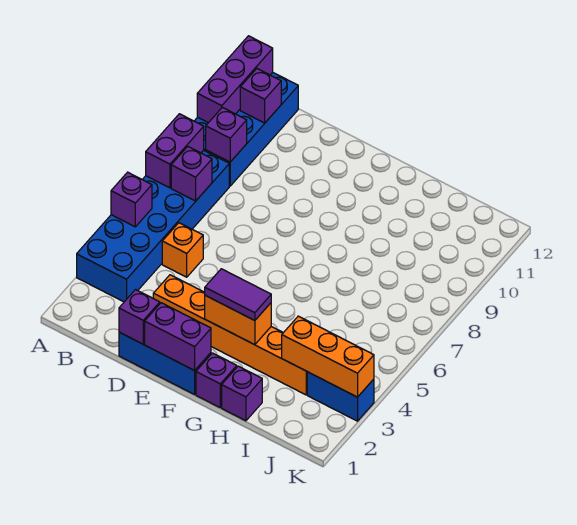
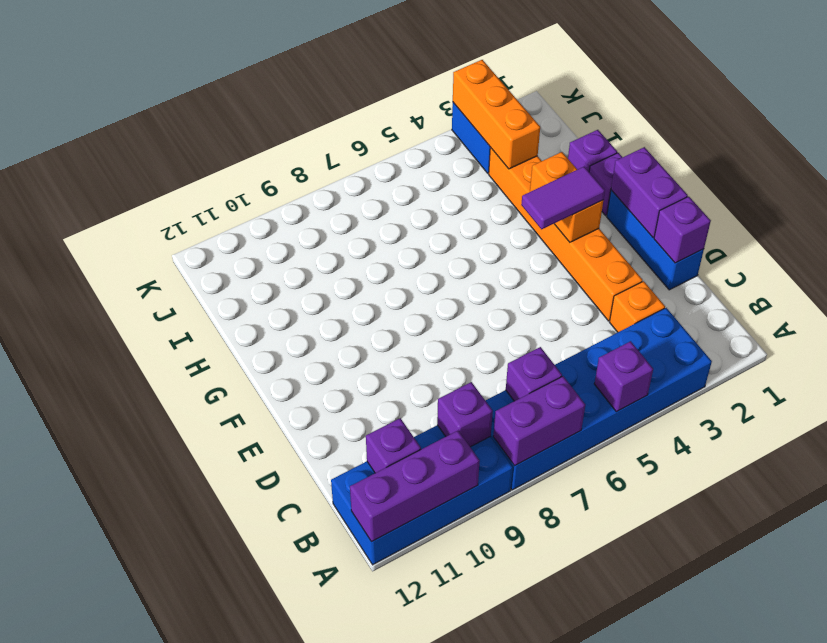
orange 1x1 brick [162,223,203,277] -> orange 1x1 brick moved to [610,281,665,332]
purple 1x2 tile [205,269,271,321] -> purple 1x2 tile turned to [521,167,605,229]

